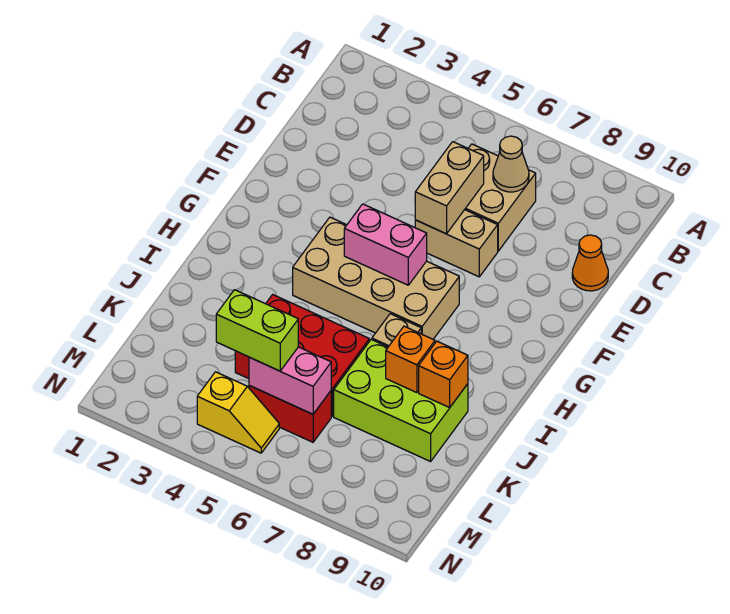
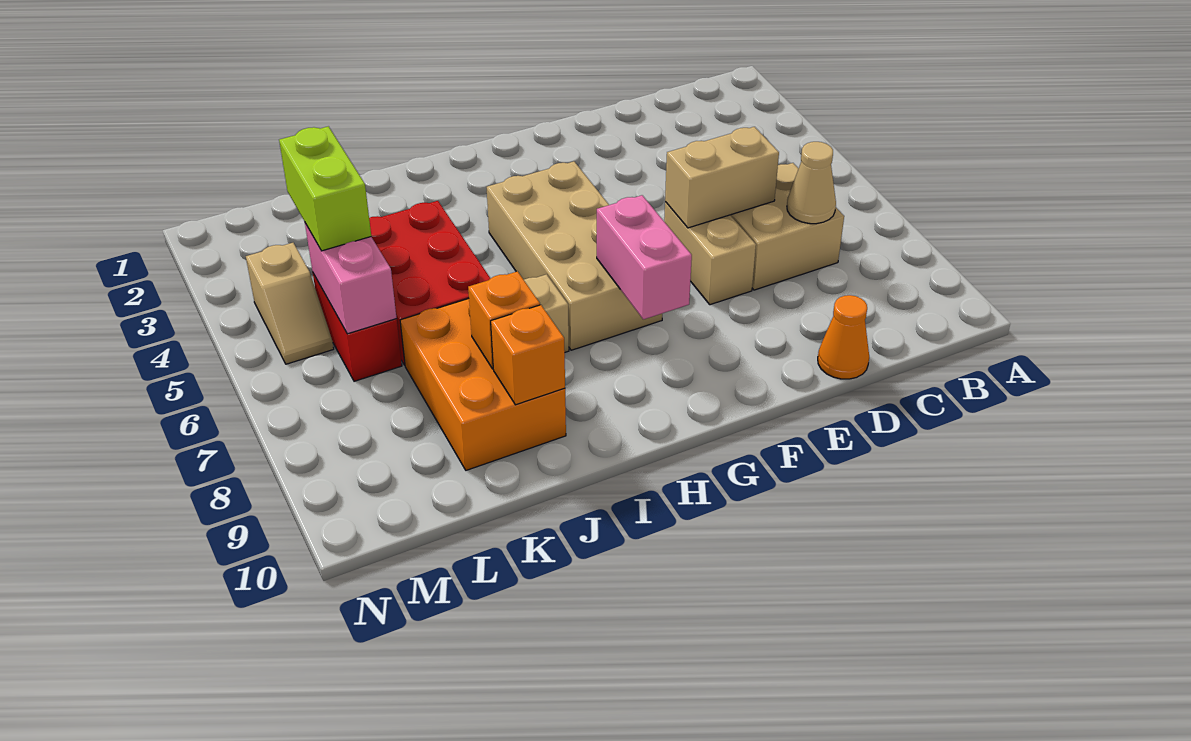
pink 1x2 brick [344,204,427,285] -> pink 1x2 brick moved to [597,195,692,319]
lime 2x3 brick [334,340,468,461] -> orange 2x3 brick [400,299,566,470]
yellow 1x2 slope [197,372,279,453] -> tan 1x2 slope [246,243,334,364]

